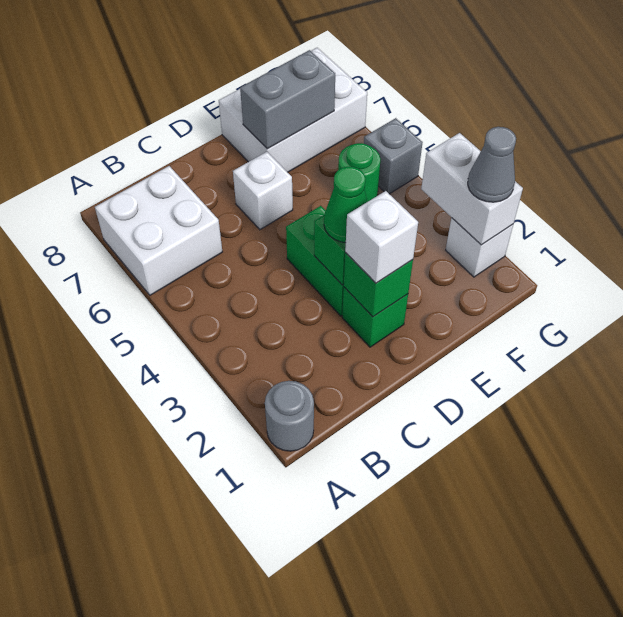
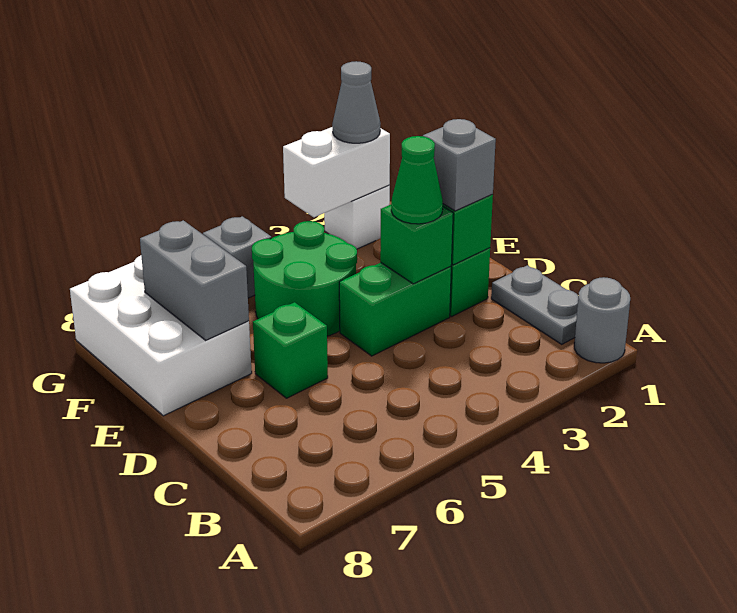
white 2x2 brick [95,166,222,295] -> none
none -> grey 1x2 plate [491,265,578,344]
white 1x1 brick [345,191,418,283] -> grey 1x1 brick [423,119,496,211]
white 1x1 brick [233,152,293,230] -> green 1x1 brick [253,302,328,398]
green 1x1 round brick [338,143,380,202] -> green 2x2 round brick [252,221,357,336]

